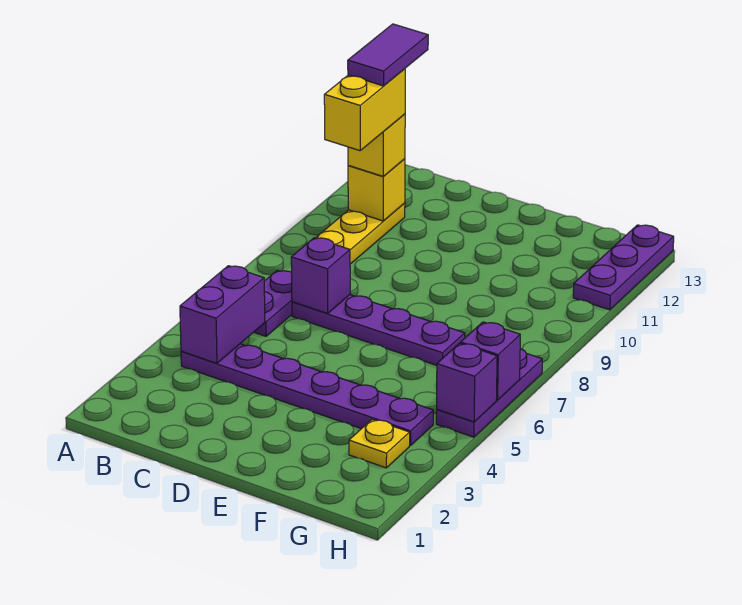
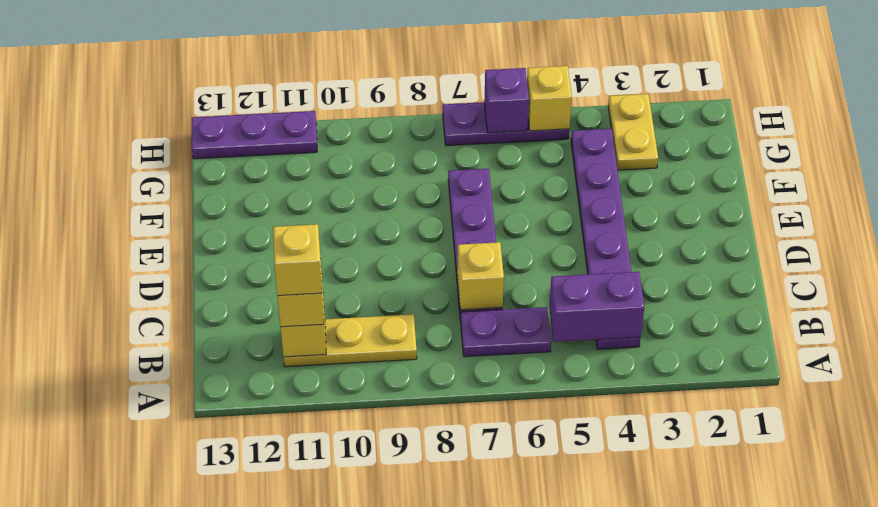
yellow 1x2 brick [324,69,405,151] -> yellow 1x1 brick [273,224,322,296]
purple 1x2 tile [348,24,428,86] -> none
purple 1x1 brick [291,238,350,313] -> yellow 1x1 brick [457,242,504,310]
yellow 1x1 plate [349,419,410,468] -> yellow 1x2 plate [608,94,658,170]
purple 1x1 brick [437,343,497,422] -> yellow 1x1 brick [527,66,572,131]

